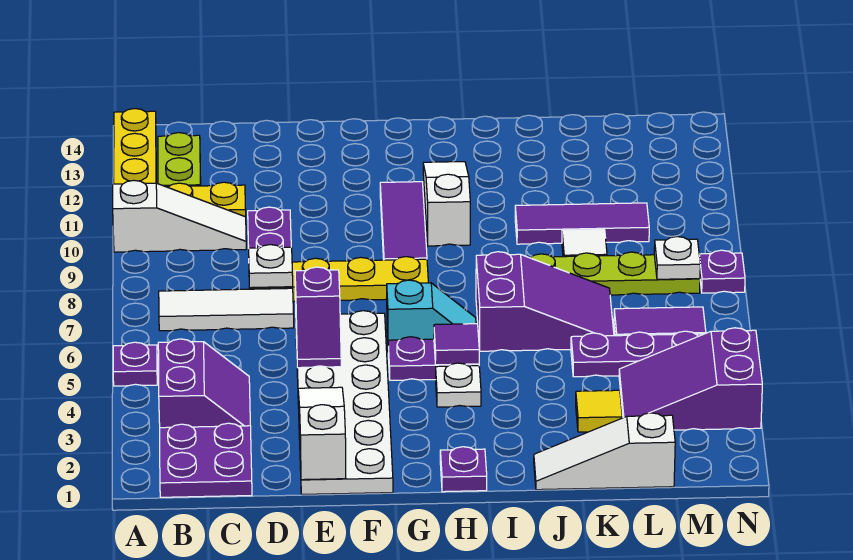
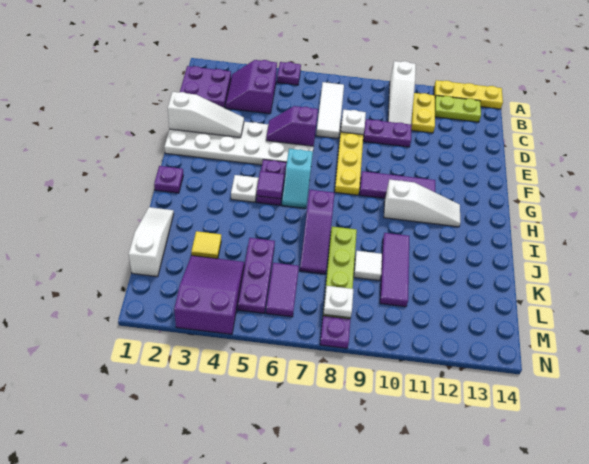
purple 2x2 slope [158,339,250,428] -> purple 2x2 slope turned to [225,60,277,114]
purple 2x3 slope [476,252,614,351] -> purple 1x3 slope [300,190,334,274]

